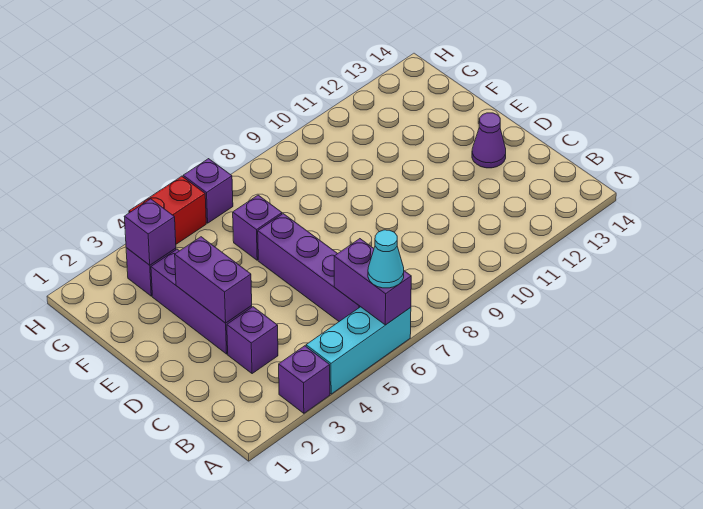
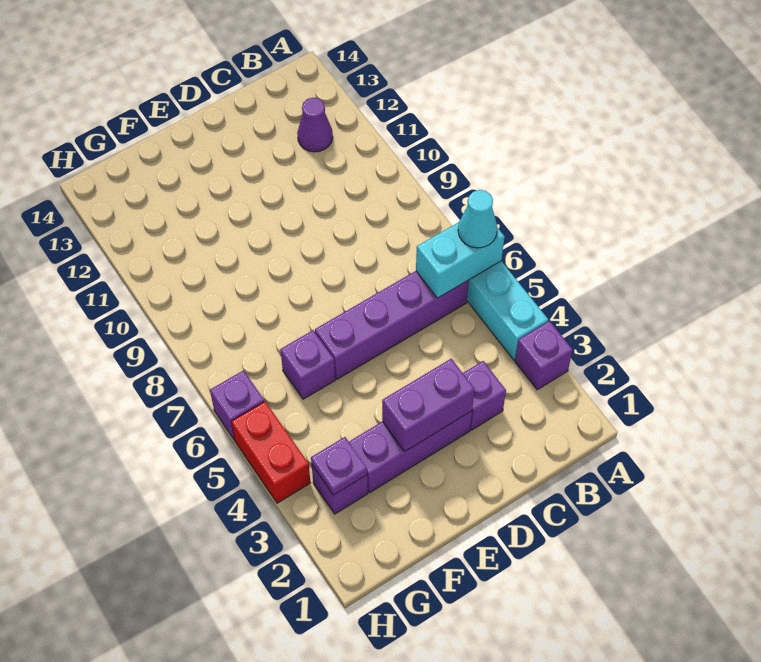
purple 1x2 brick [334,239,411,325] -> cyan 1x2 brick [416,222,504,298]
purple 1x1 cone [472,113,506,168] -> purple 1x1 cone moved to [297,98,333,152]
purple 1x1 brick [124,199,176,265] -> purple 1x1 plate [311,437,367,495]

